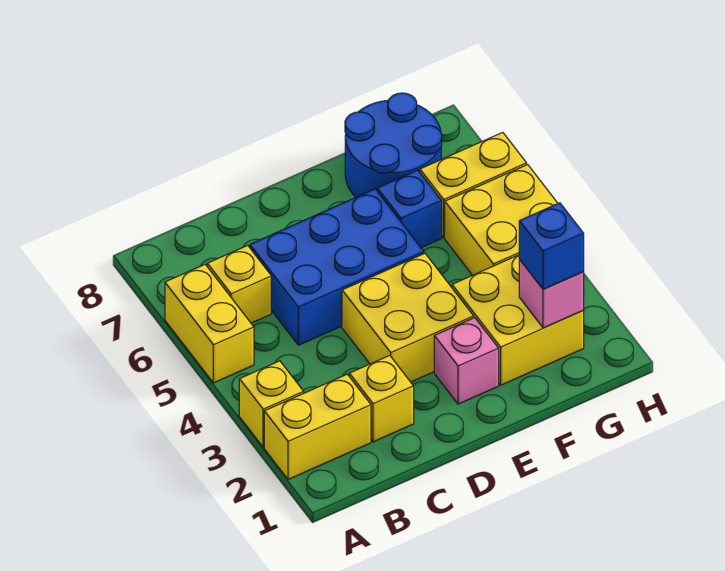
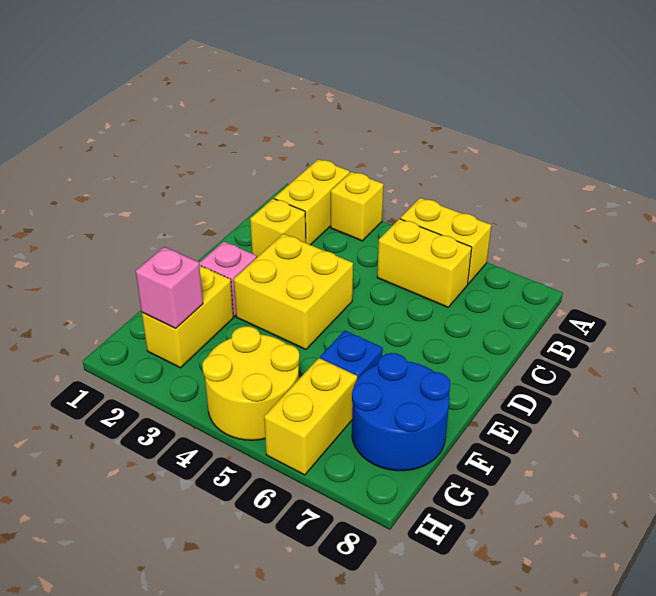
yellow 1x1 brick [207,245,271,323] -> yellow 1x2 brick [377,219,472,307]
blue 2x3 brick [250,189,424,345] -> none
yellow 2x2 brick [452,255,584,385] -> yellow 1x2 brick [142,265,233,368]
blue 1x1 brick [519,203,584,289] -> none
yellow 2x2 brick [445,165,558,275] -> yellow 2x2 round brick [202,326,300,440]

